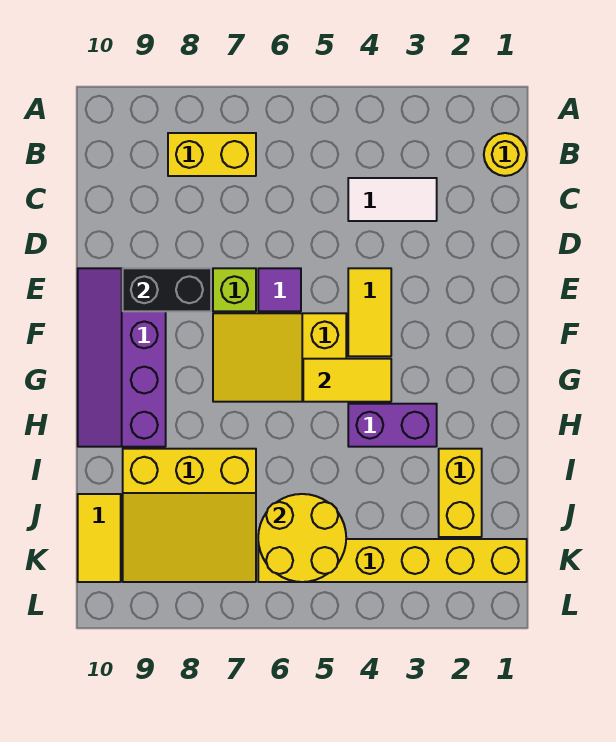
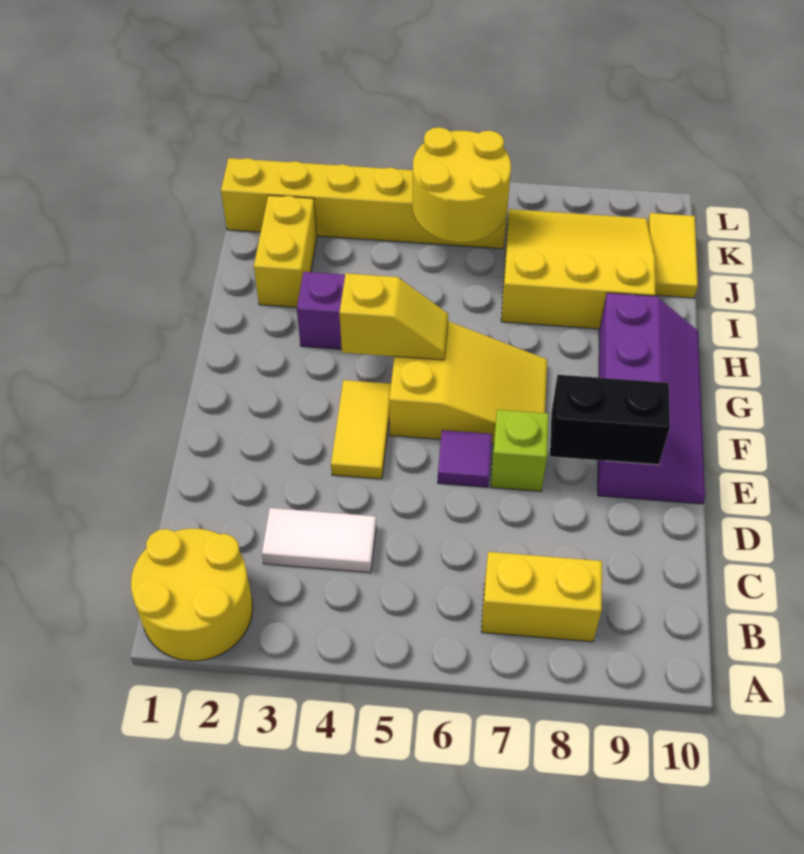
yellow 1x1 round brick [484,133,527,176] -> yellow 2x2 round brick [131,528,253,661]
yellow 1x2 tile [303,359,391,402] -> yellow 1x2 slope [339,273,448,360]

